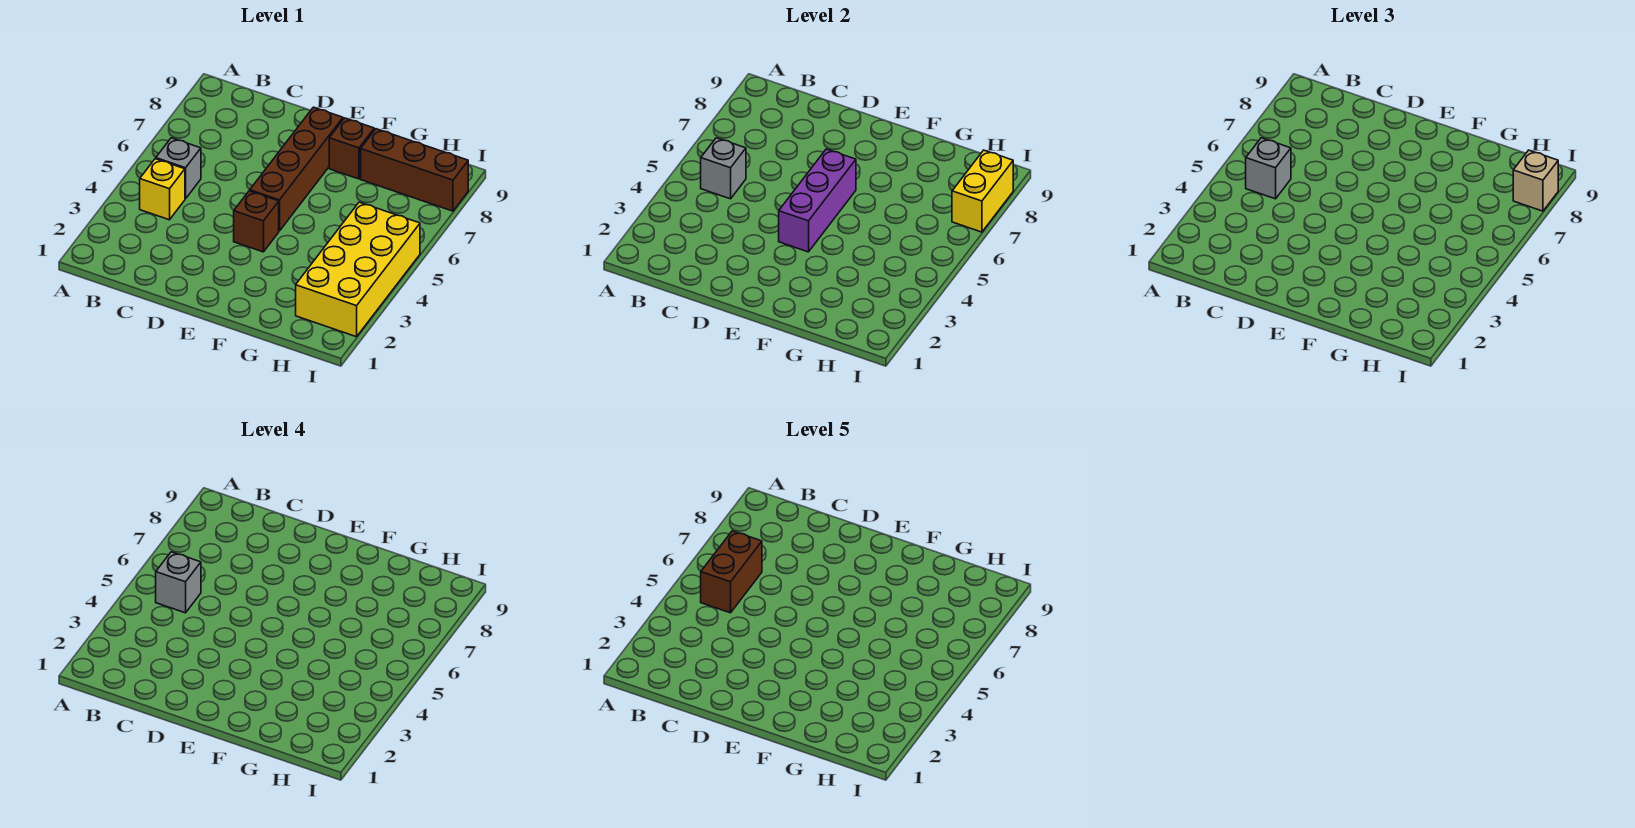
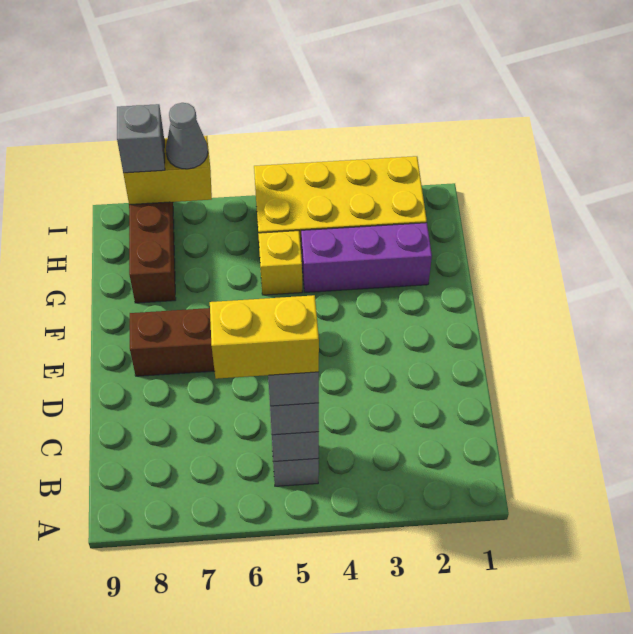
yellow 1x1 brick [140,159,185,220] -> yellow 1x1 brick moved to [258,231,302,295]
brown 1x2 brick [701,531,762,613] -> yellow 1x2 brick [210,295,319,379]
brown 1x1 brick [234,191,279,252] -> none
purple 1x3 brick [779,149,856,252] -> purple 1x3 brick moved to [301,223,432,292]
brown 1x1 brick [329,118,374,179] -> none
none -> grey 1x1 cone [166,103,208,169]
tan 1x1 brick [1513,150,1558,211] -> grey 1x1 brick [117,104,165,173]

